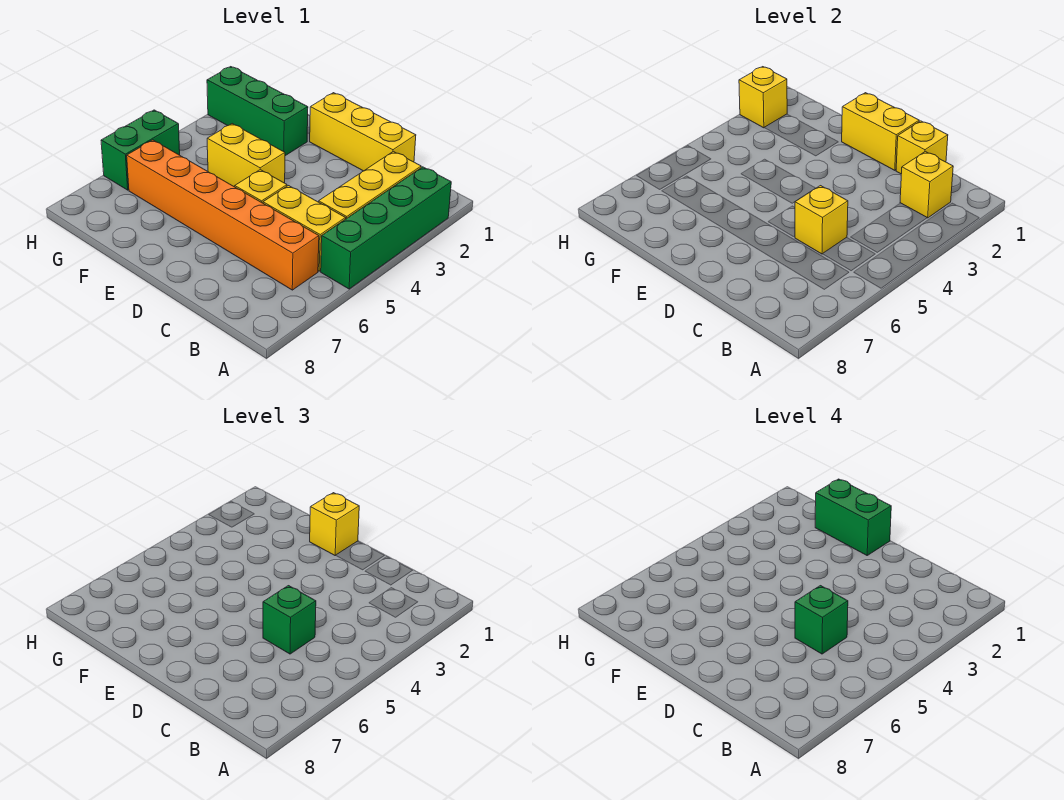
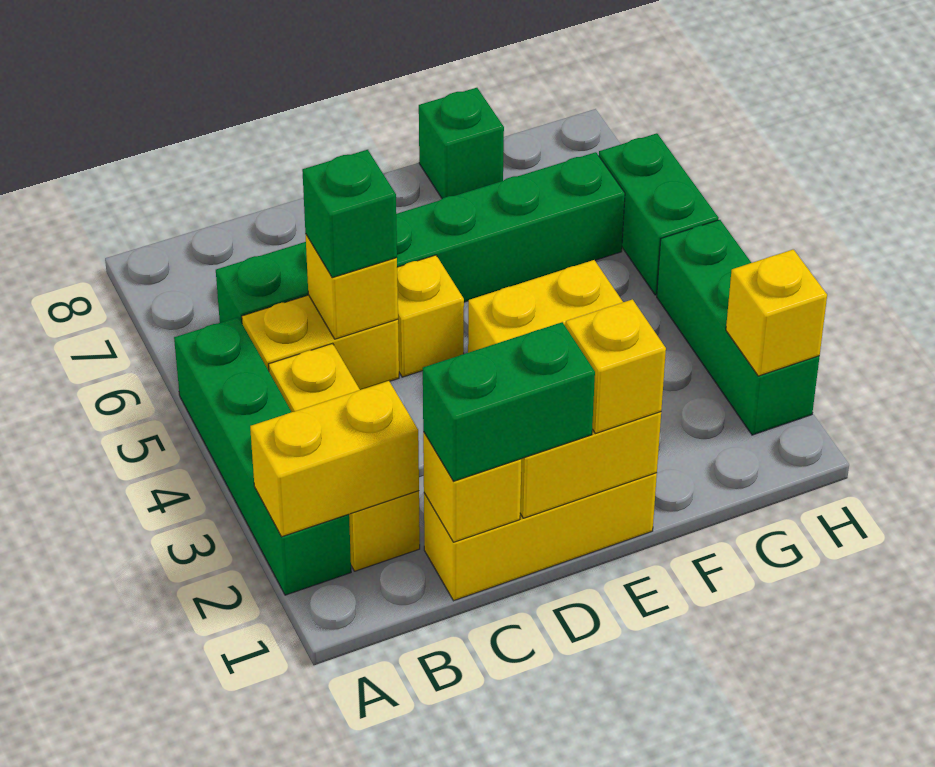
yellow 1x1 brick [900,151,953,218] -> yellow 1x2 brick [250,381,419,537]
orange 1x6 brick [127,140,319,290] -> green 1x6 brick [216,152,625,323]
green 1x1 brick [795,586,848,654] -> green 1x1 brick moved to [419,88,504,199]
green 1x2 brick [815,479,891,555] -> green 1x2 brick moved to [423,322,595,481]
green 1x3 brick [207,67,308,156] -> green 1x3 brick turned to [657,220,820,435]

